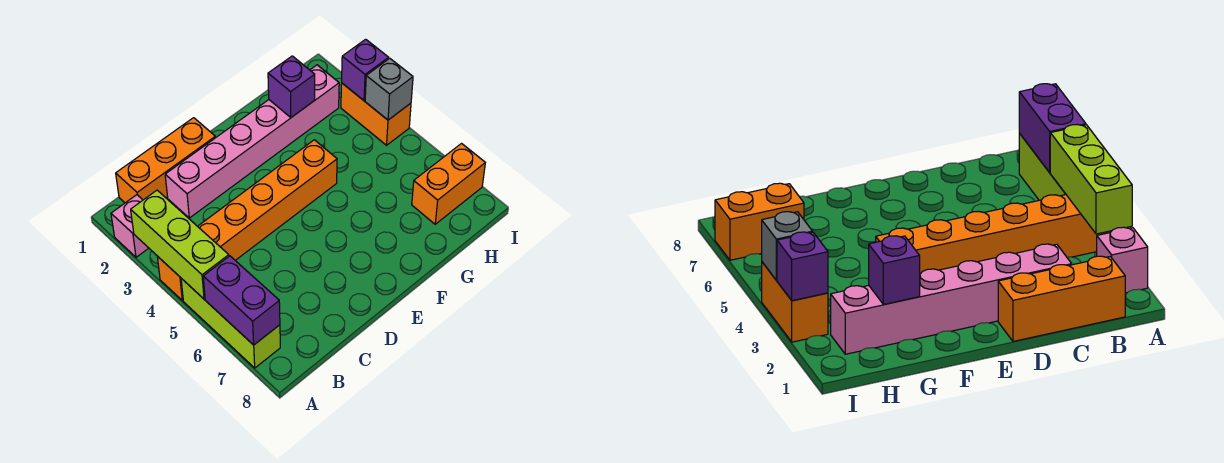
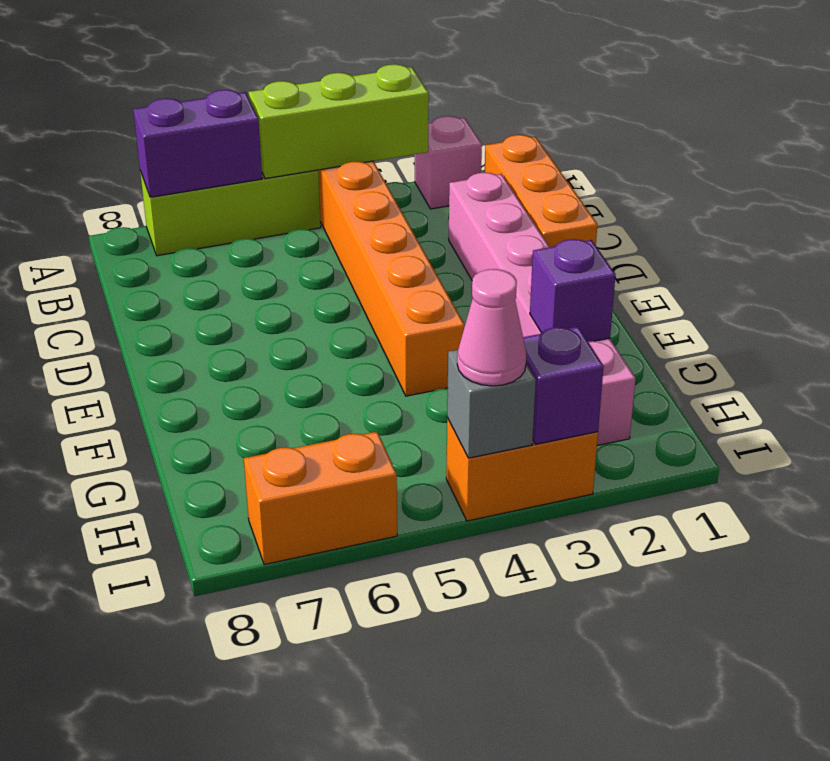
orange 1x2 brick [412,144,485,224] -> orange 1x2 brick turned to [244,432,397,565]
none -> pink 1x1 cone [457,269,527,386]

